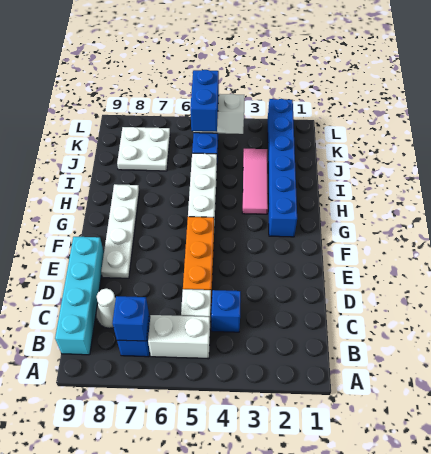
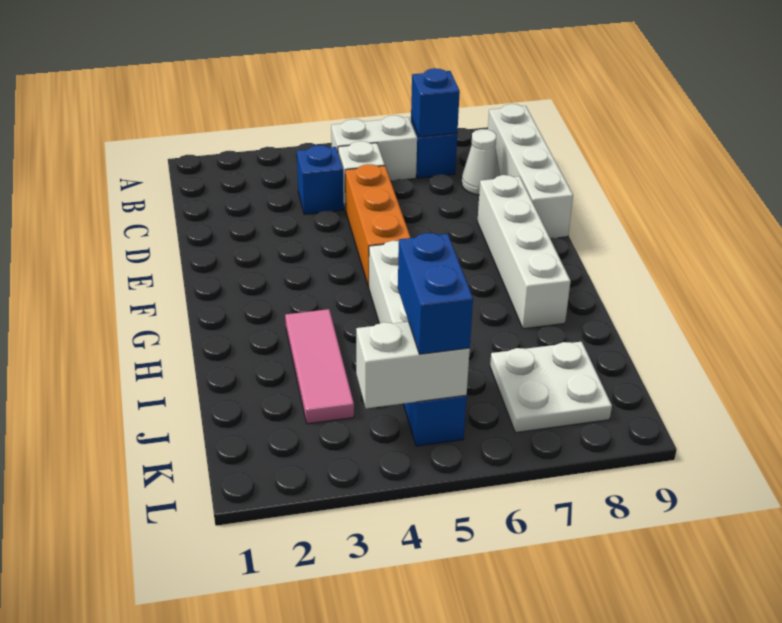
cyan 1x4 brick [55,237,104,355] -> white 1x4 brick [488,104,573,238]
white 1x4 plate [101,184,139,278] -> white 1x4 brick [477,175,571,329]
blue 1x6 brick [268,99,297,237] -> none

